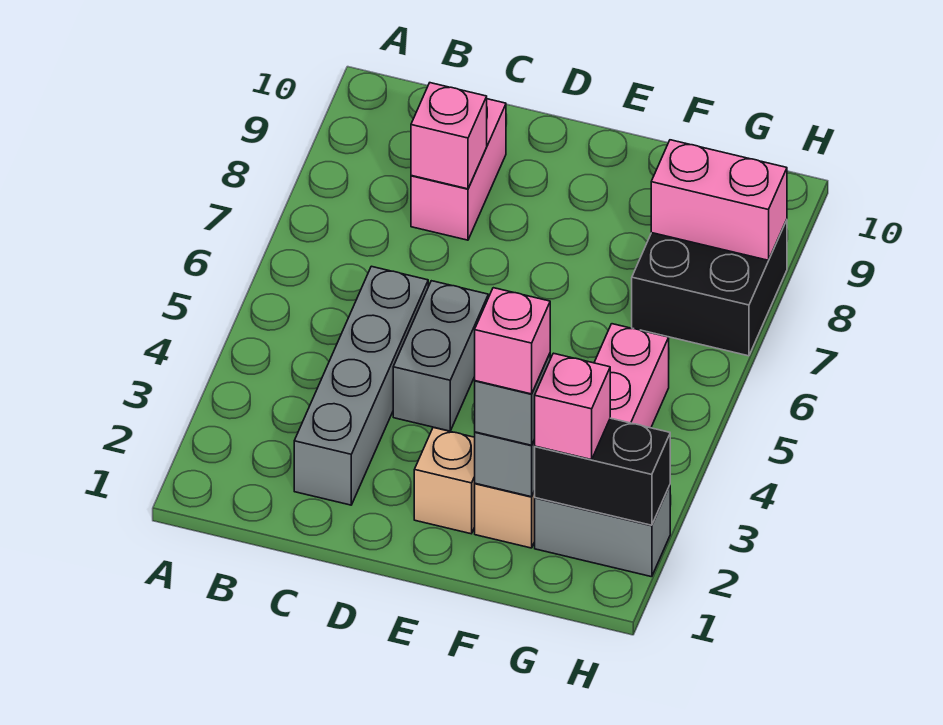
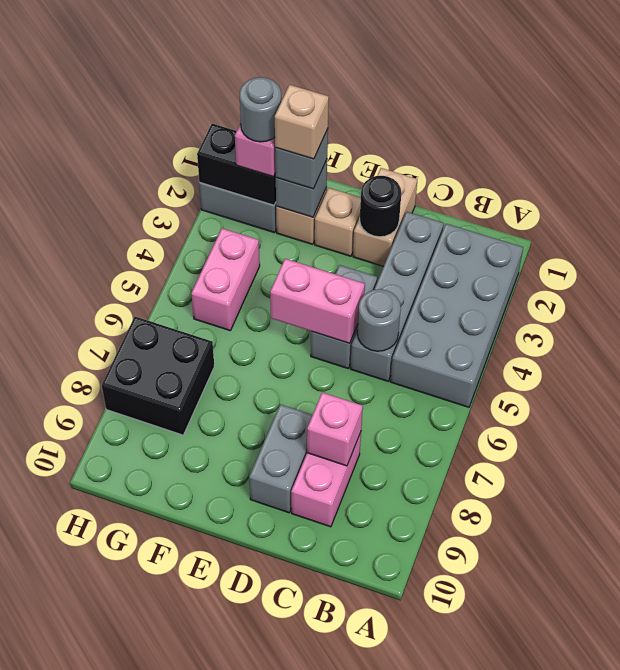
none -> grey 2x4 brick [390,224,523,407]
none -> grey 1x1 round brick [357,289,401,351]
none -> tan 1x2 brick [353,168,417,267]
none -> black 1x1 round brick [360,176,401,237]
none -> grey 1x2 brick [249,404,313,513]
pink 1x1 brick [475,288,550,394] -> tan 1x1 brick [275,85,329,159]
none -> grey 1x1 round brick [240,77,281,142]
pink 1x2 brick [651,140,787,260] -> pink 1x2 brick moved to [270,259,365,343]

